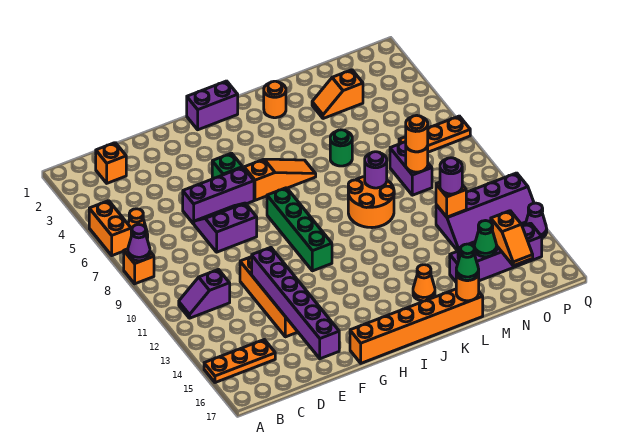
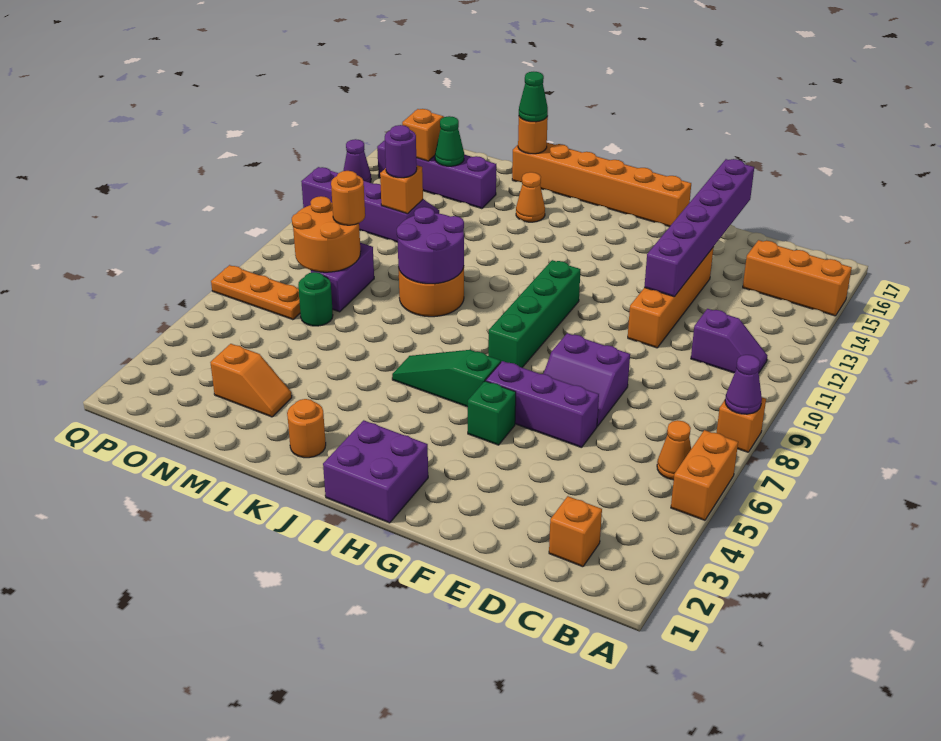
orange 1x3 plate [204,340,275,383] -> orange 1x3 brick [743,240,852,316]
purple 1x2 brick [187,81,238,130] -> purple 2x2 brick [323,420,428,523]
orange 1x3 slope [244,159,316,200] -> green 1x3 slope [392,350,501,407]
green 1x1 round brick [330,130,352,166] -> green 1x1 round brick moved to [298,272,333,326]
purple 1x1 round brick [365,152,387,188] -> purple 2x2 round brick [397,207,464,284]
orange 1x1 round brick [406,146,428,172] -> orange 2x2 round brick [292,196,360,272]

